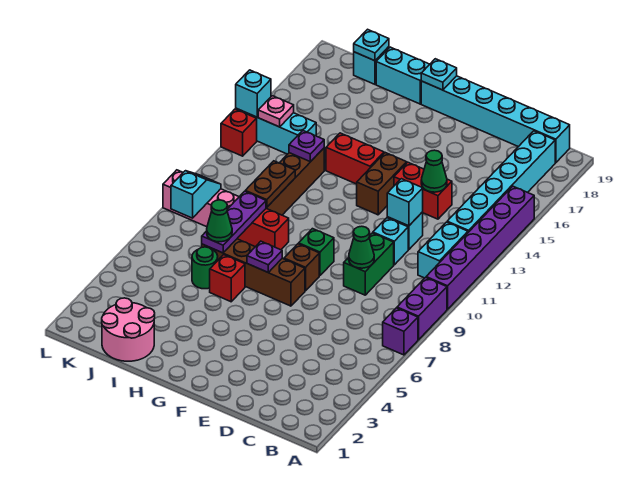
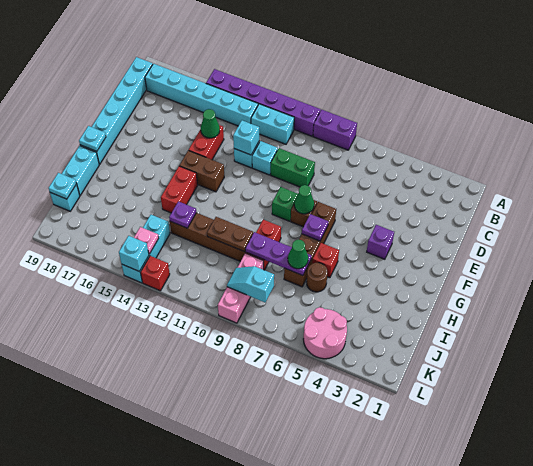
purple 1x1 brick [383,308,418,355] -> purple 1x1 brick moved to [367,225,394,259]
green 1x1 cone [349,226,374,268] -> green 1x1 cone moved to [294,185,314,214]
pink 2x2 round brick [102,298,155,361] -> pink 2x2 round brick moved to [303,307,347,359]
green 1x1 round brick [192,247,218,289] -> brown 1x1 round brick [307,263,328,292]

